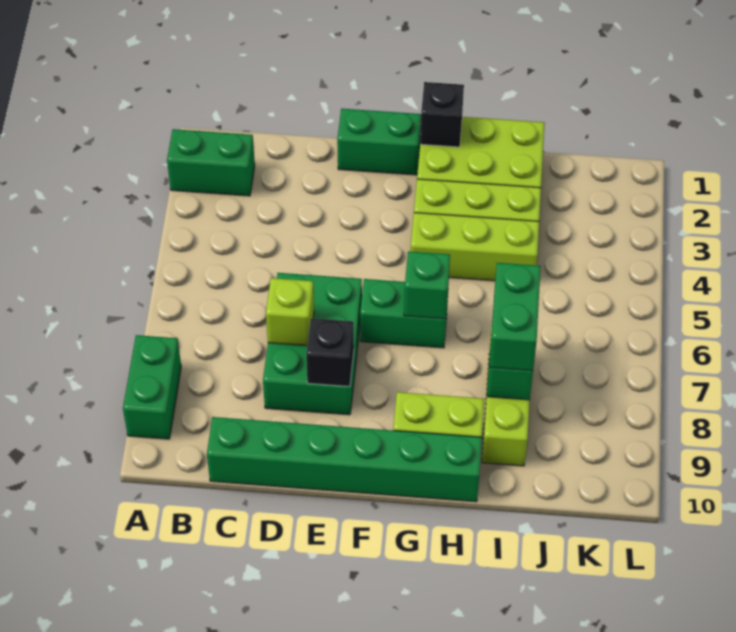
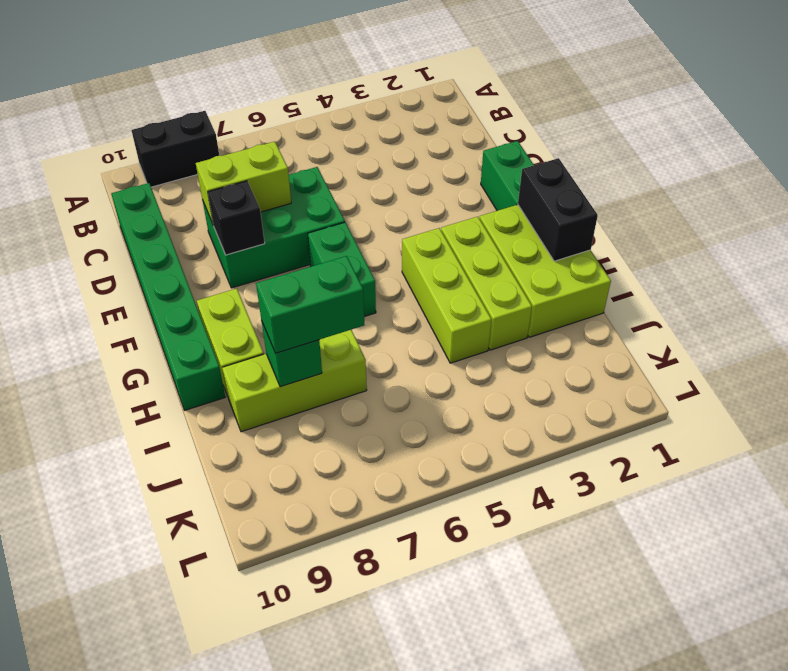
green 1x2 brick [167,129,255,196] -> none
green 1x2 brick [123,335,181,439] -> black 1x2 brick [131,111,219,187]
lime 1x1 brick [266,278,314,346] -> lime 1x2 brick [196,142,291,224]
black 1x1 brick [420,82,464,147] -> black 1x2 brick [518,158,598,261]
green 1x1 brick [404,251,450,319] -> none

